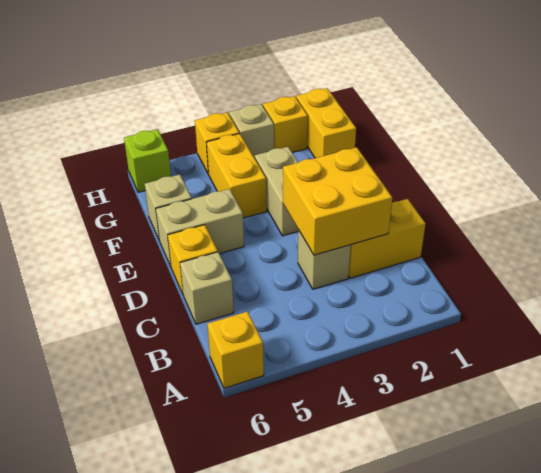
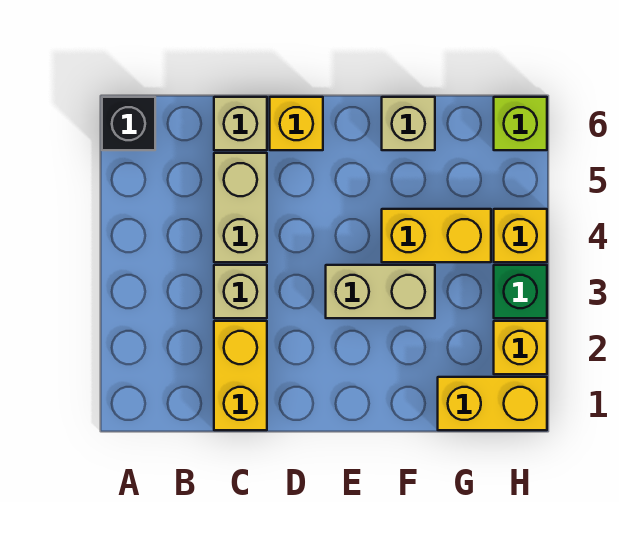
yellow 1x1 brick [207,311,264,388] -> black 1x1 brick [102,97,155,150]
yellow 2x2 brick [283,147,392,255] -> none
tan 1x2 brick [156,189,244,266] -> tan 1x2 brick moved to [214,153,267,262]
tan 1x1 brick [229,104,274,158] -> green 1x1 brick [494,265,547,318]

